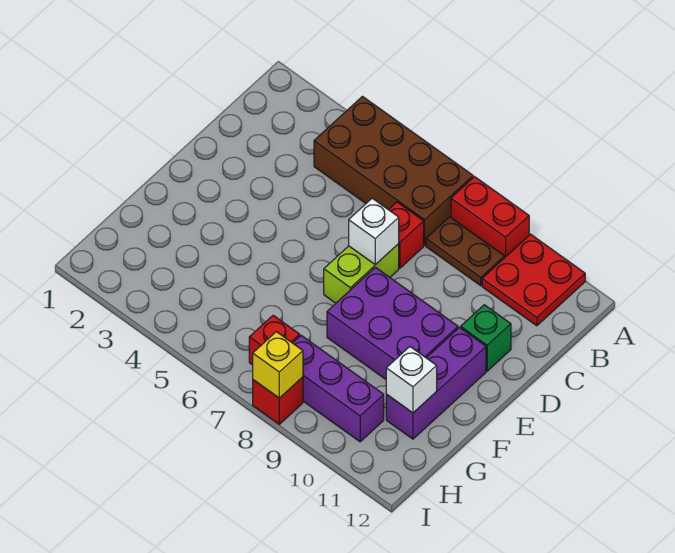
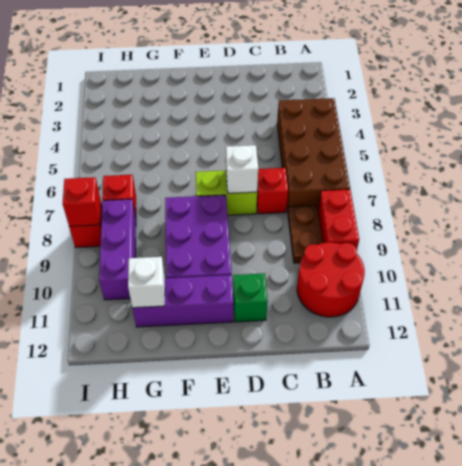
red 2x2 plate [482,234,585,326] -> red 2x2 round brick [297,242,365,317]
yellow 1x1 brick [253,332,303,398] -> red 1x1 brick [63,177,101,226]

